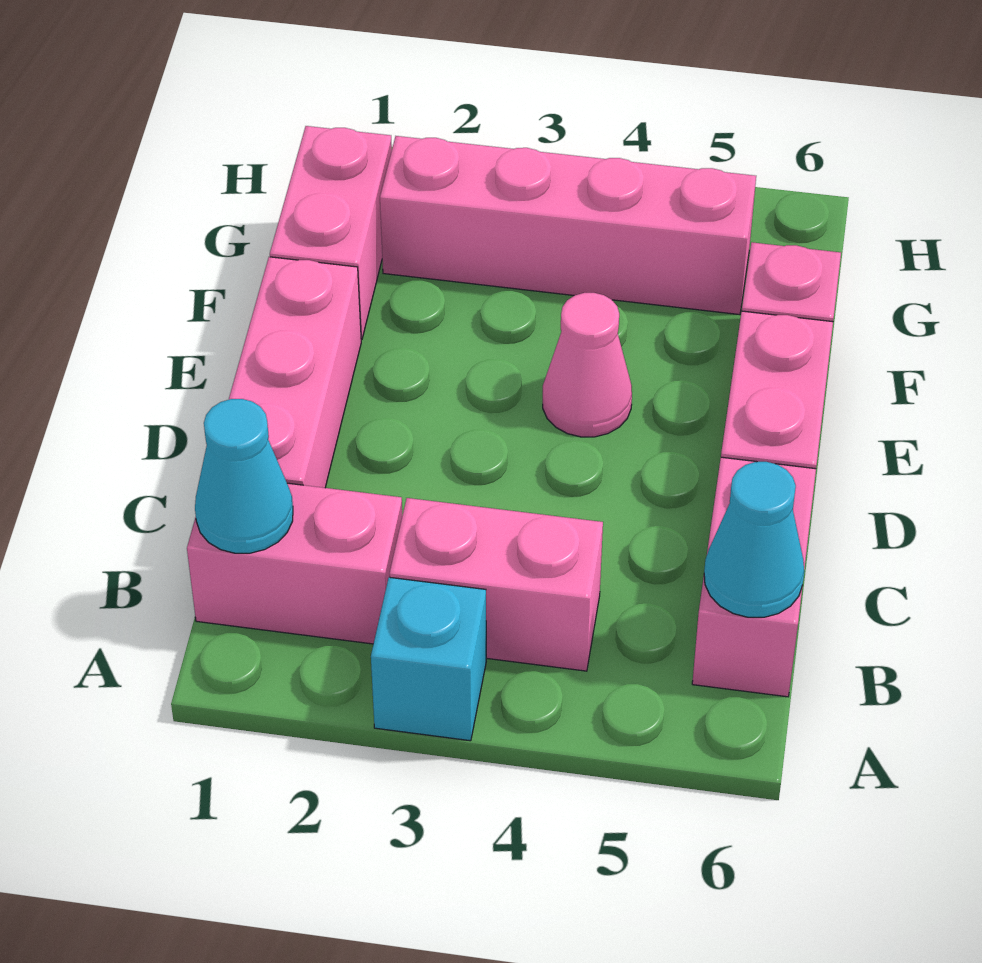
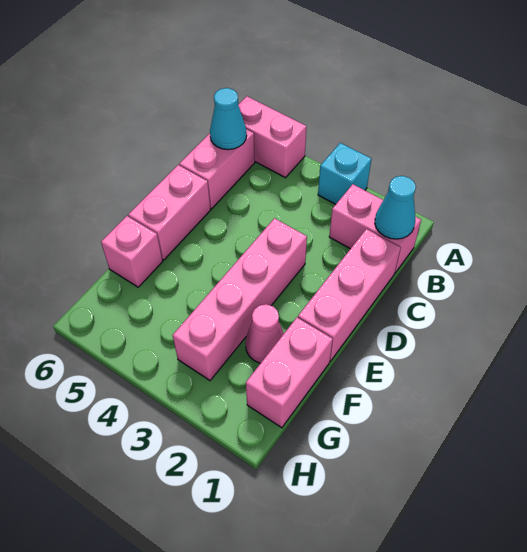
pink 1x2 brick [389,498,603,671] -> pink 1x2 brick moved to [238,96,306,178]
pink 1x1 cone [543,293,632,437] -> pink 1x1 cone moved to [245,304,284,363]
pink 1x4 brick [380,136,756,315] -> pink 1x4 brick turned to [173,218,307,380]

